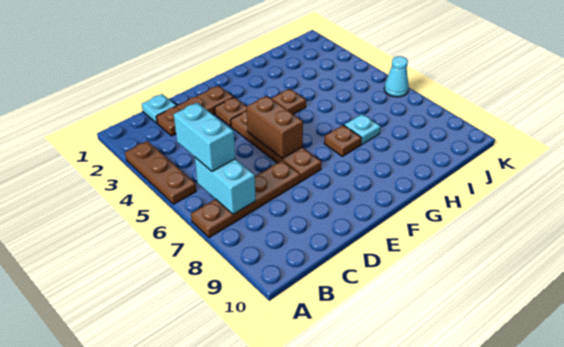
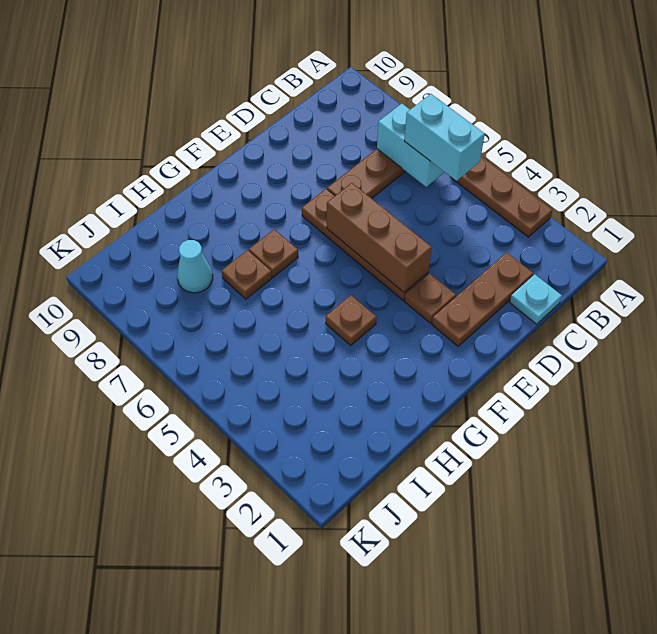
brown 1x2 brick [247,96,303,159] -> brown 1x3 brick [327,183,432,293]
cyan 1x1 plate [344,114,381,145] -> brown 1x1 plate [222,250,272,299]
cyan 1x1 cone [384,56,409,97] -> cyan 1x1 cone moved to [177,240,213,293]

